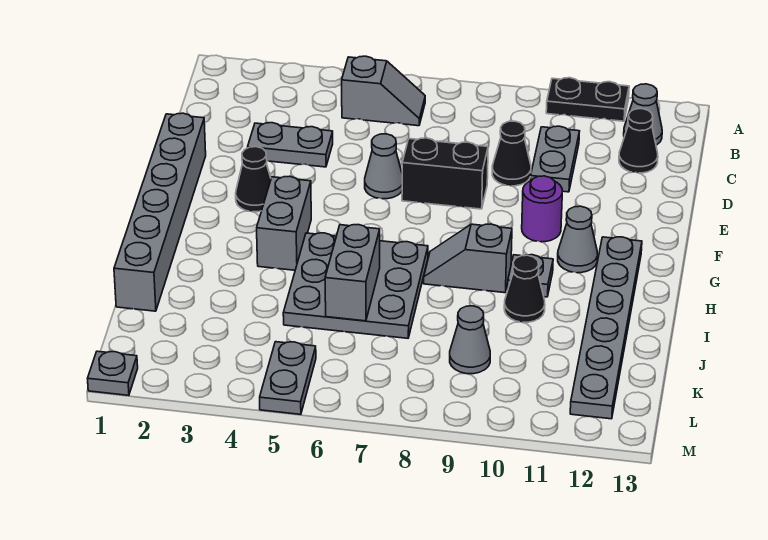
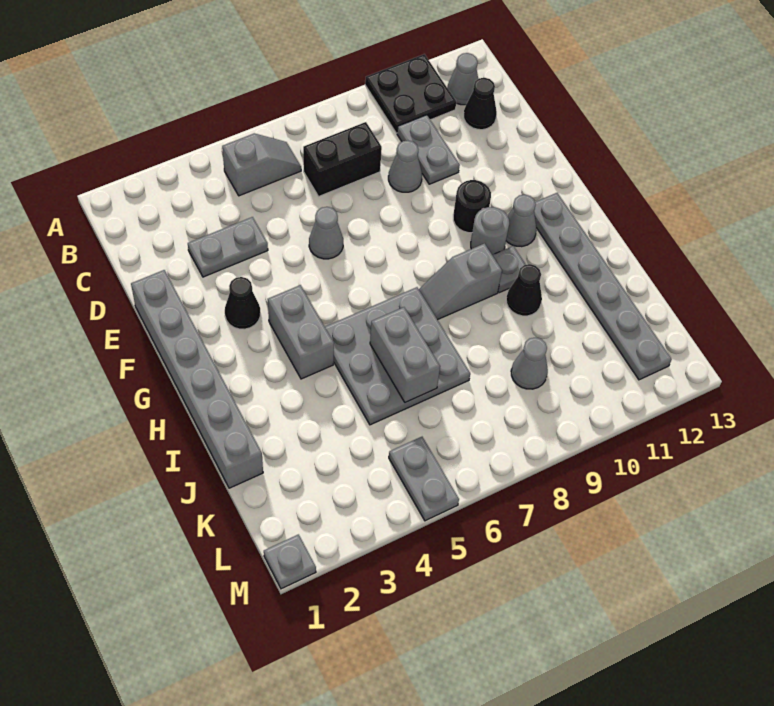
black 1x2 plate [546,78,629,121] -> black 2x2 plate [365,54,456,133]
black 1x1 cone [492,121,531,186] -> grey 1x1 cone [388,140,422,192]
black 1x2 brick [402,138,488,209] -> black 1x2 brick moved to [303,122,382,196]
purple 1x1 round brick [522,176,562,242] -> black 1x1 round brick [453,180,491,233]
none -> grey 1x1 round brick [471,207,509,255]

